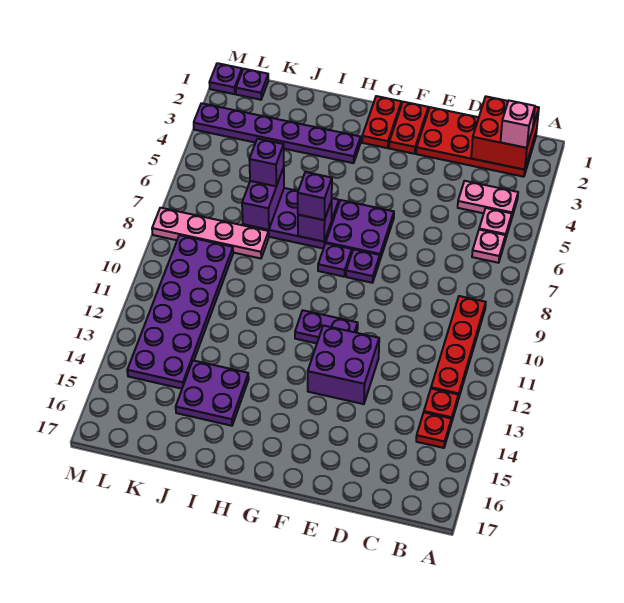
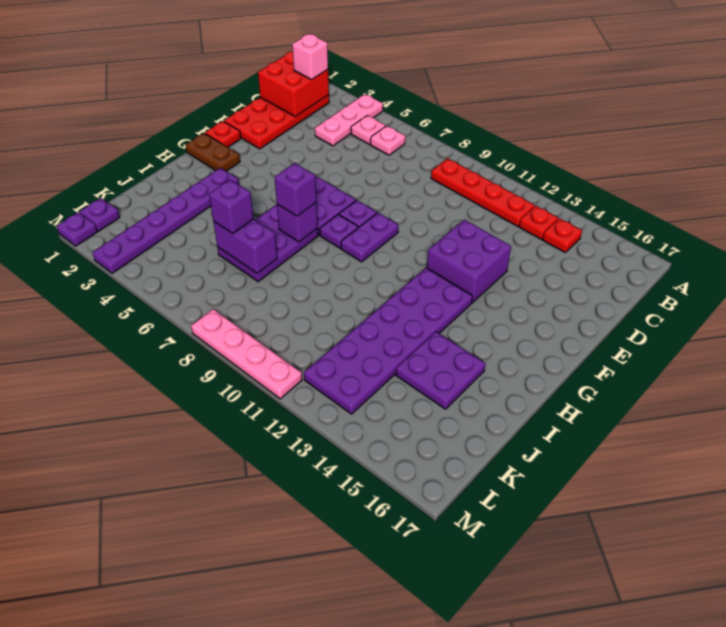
pink 1x2 plate [458,181,518,216] -> pink 1x3 plate [315,94,383,146]
red 1x2 plate [389,102,428,154] -> red 1x1 plate [205,121,241,147]
purple 1x2 plate [295,310,358,343] -> purple 1x2 plate moved to [341,213,398,262]
red 1x2 plate [362,96,401,148] -> brown 1x2 plate [186,133,240,171]
pink 1x4 plate [152,208,269,258] -> pink 1x4 plate turned to [191,309,302,399]
purple 2x6 plate [127,235,233,389] -> purple 2x6 plate turned to [304,268,473,414]

